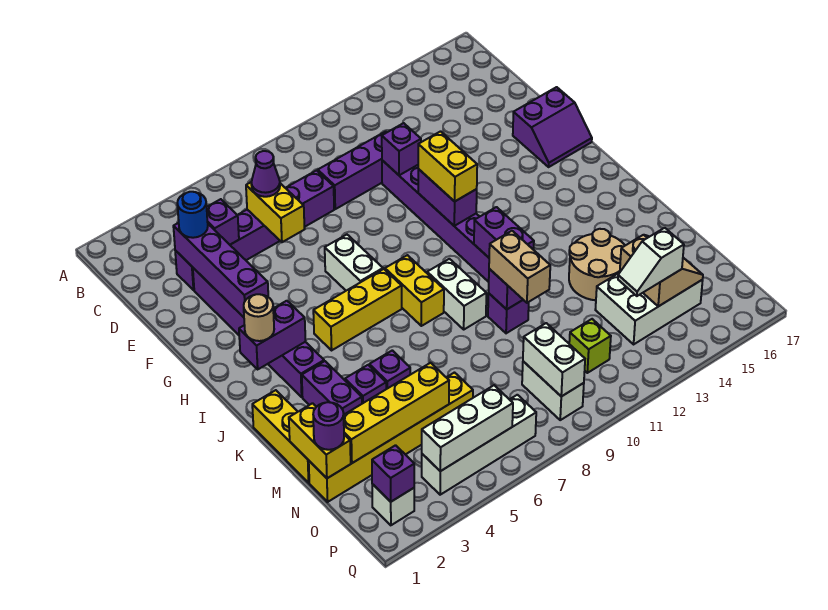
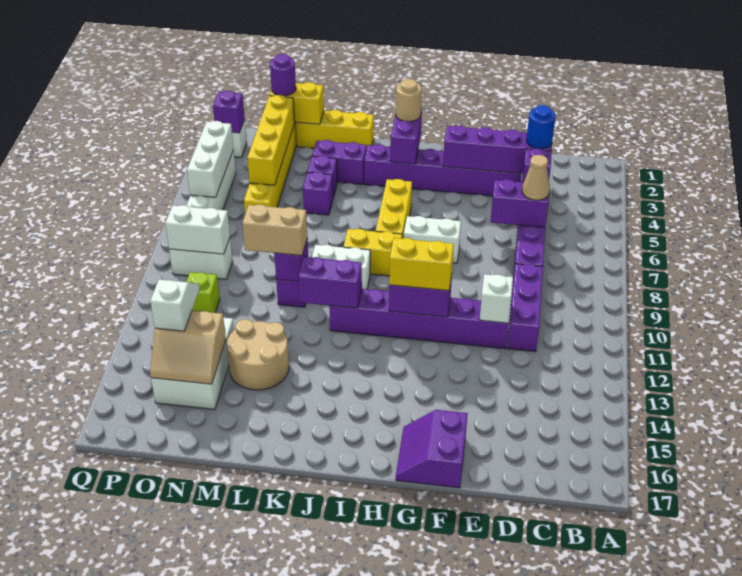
yellow 1x2 brick [246,182,305,242] -> purple 1x2 brick [491,180,550,228]
purple 1x1 cone [251,151,280,197] -> tan 1x1 cone [522,155,550,200]
purple 1x1 brick [382,123,421,175] -> white 1x1 brick [480,274,513,323]

